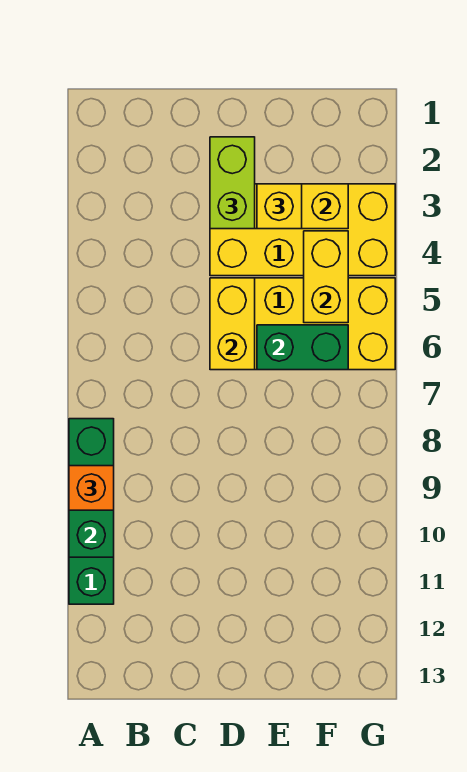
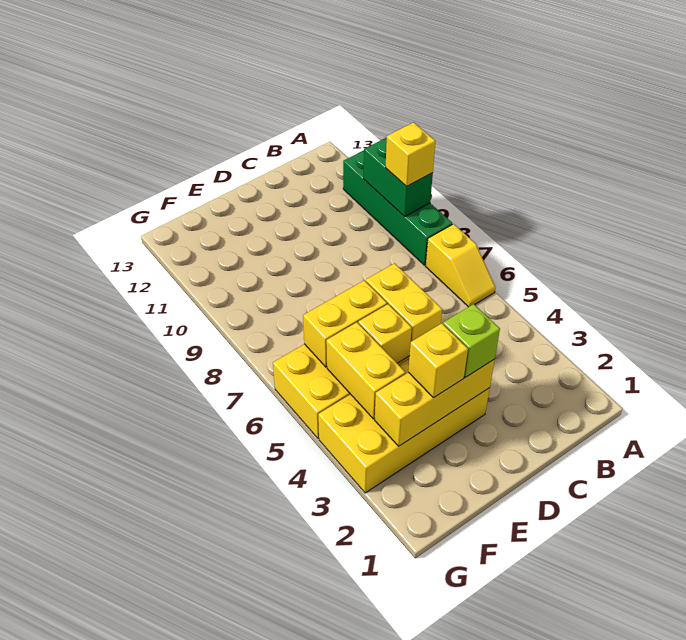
none -> yellow 1x2 slope [426,224,495,307]
orange 1x1 brick [69,466,114,510] -> yellow 1x1 brick [386,122,435,187]
lime 1x2 brick [210,137,255,229] -> lime 1x1 brick [443,304,500,377]
none -> yellow 1x1 brick [358,304,412,363]
green 1x2 brick [257,325,348,370] -> yellow 1x2 brick [303,280,387,367]

